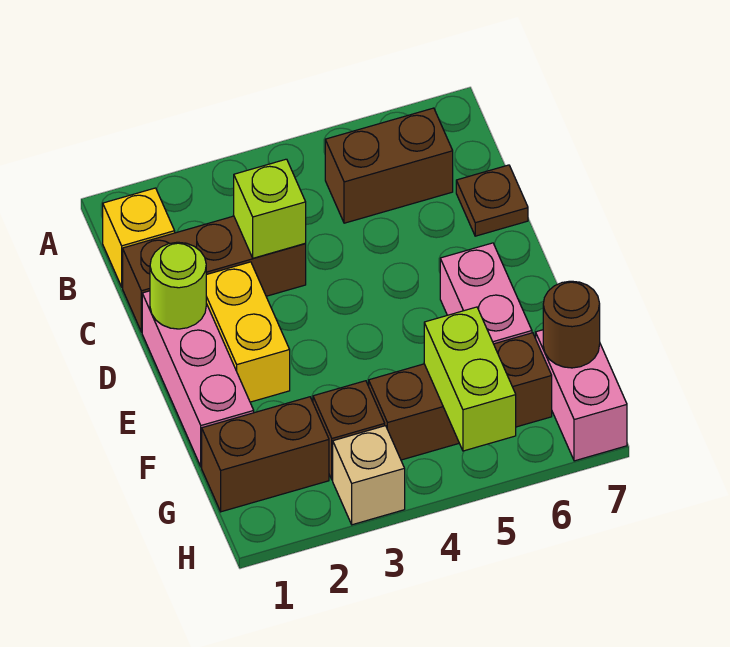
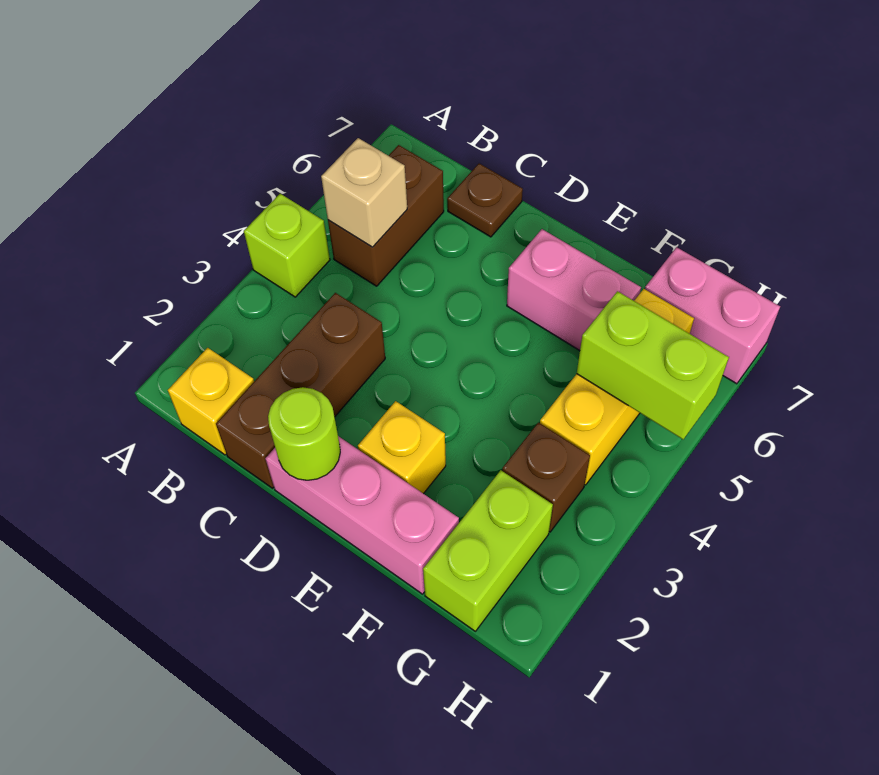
lime 1x1 brick [234,159,306,258] -> lime 1x1 brick moved to [244,194,330,297]
yellow 1x2 brick [206,262,290,402] -> yellow 1x1 brick [358,401,446,494]
brown 1x2 brick [202,397,329,512] -> lime 1x2 brick [423,470,553,631]
brown 1x3 brick [369,333,552,460] -> yellow 1x3 brick [540,289,694,485]
brown 1x1 round brick [543,281,600,368] -> none
tan 1x1 brick [333,426,405,525] -> tan 1x1 brick moved to [321,138,407,247]

